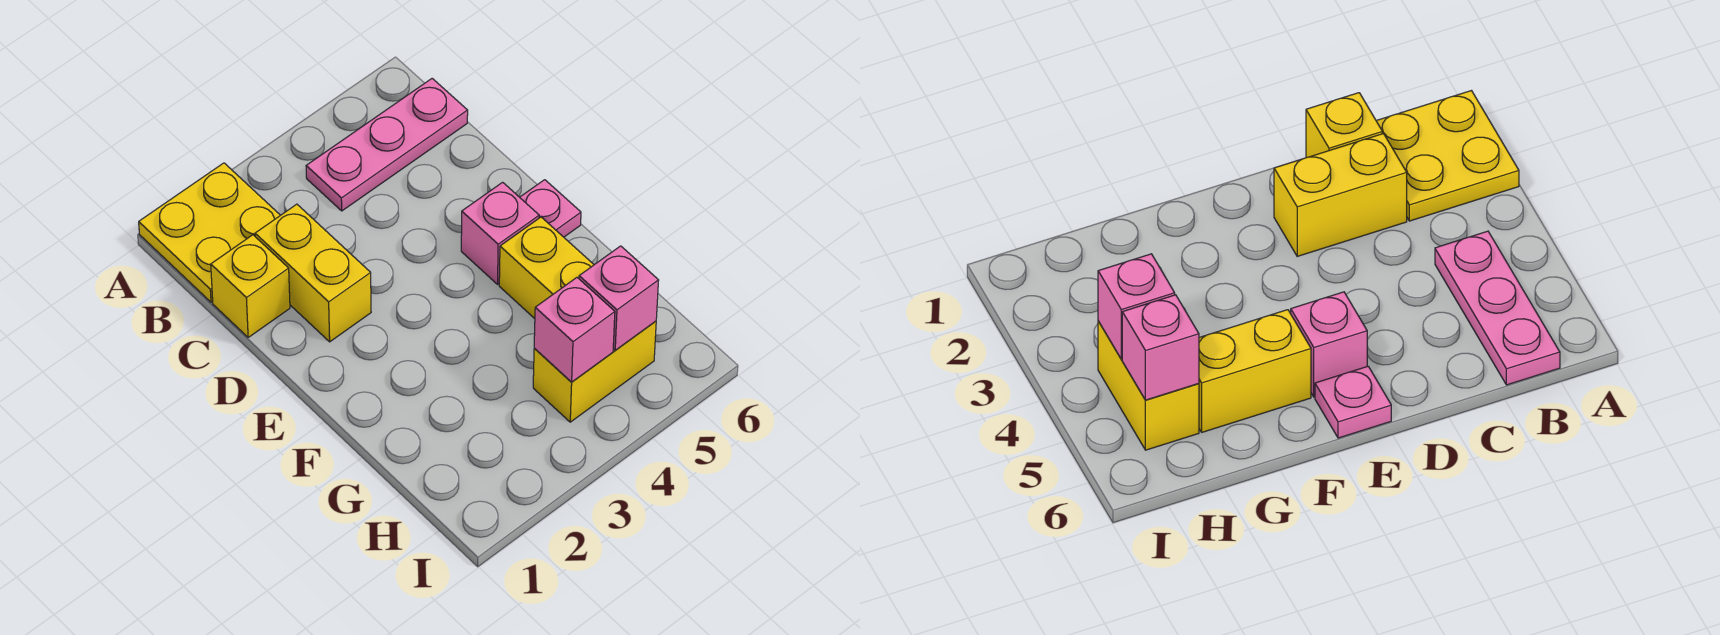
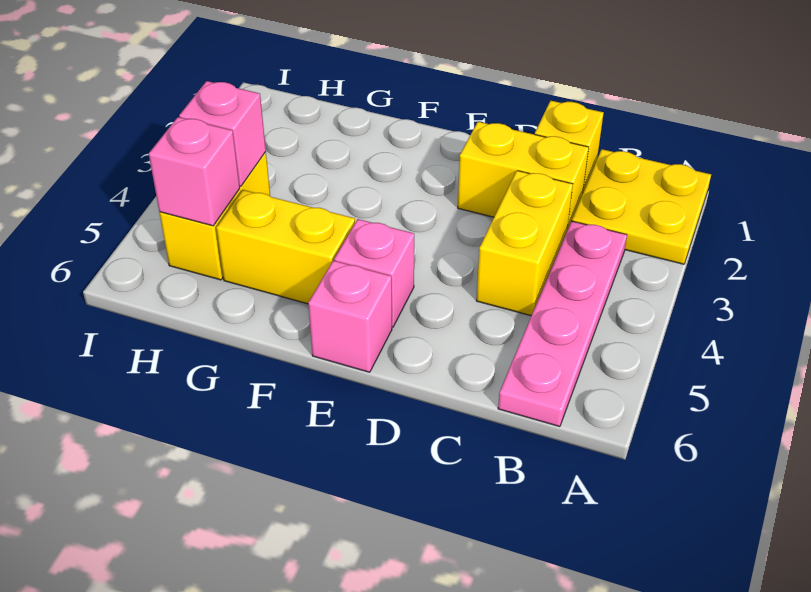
pink 1x3 plate [306,79,468,211] -> pink 1x4 plate [498,221,627,427]
none -> yellow 1x2 brick [476,171,573,316]
pink 1x1 plate [520,180,581,237] -> pink 1x1 brick [308,261,392,372]

